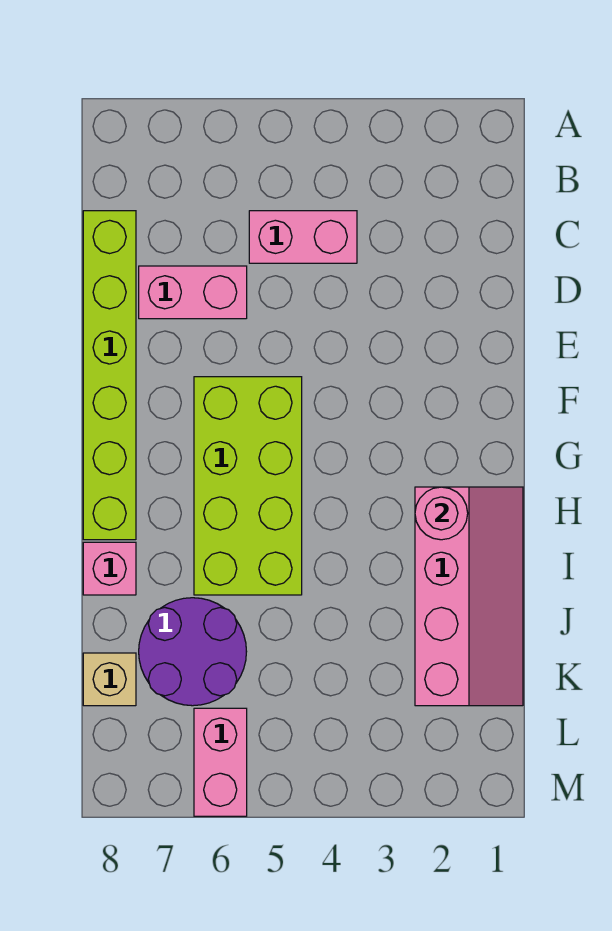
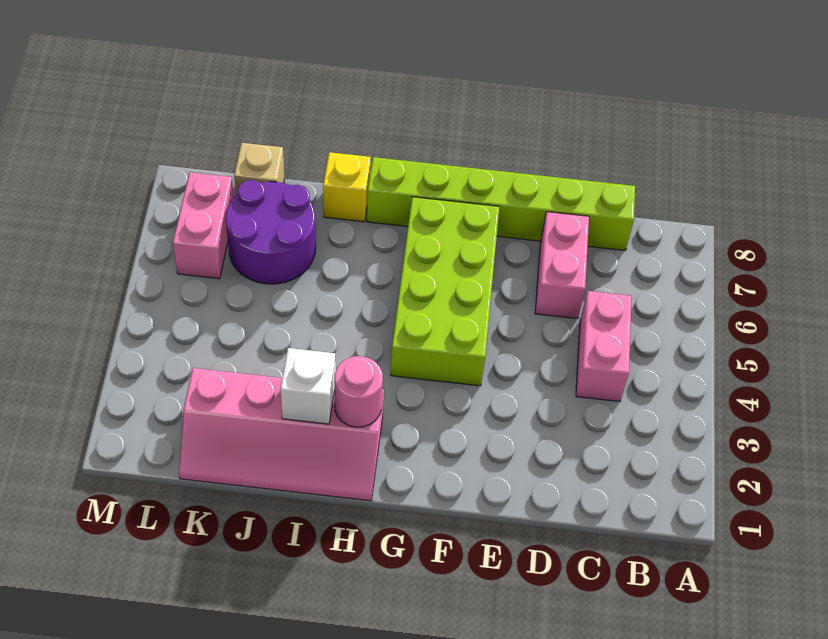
lime 2x4 brick [194,377,302,595] -> lime 2x4 brick turned to [391,197,499,386]
none -> white 1x1 brick [281,348,336,424]
pink 1x1 brick [83,542,136,595] -> yellow 1x1 brick [323,152,371,222]
pink 1x2 brick [194,708,247,816] -> pink 1x2 brick turned to [173,172,234,279]

